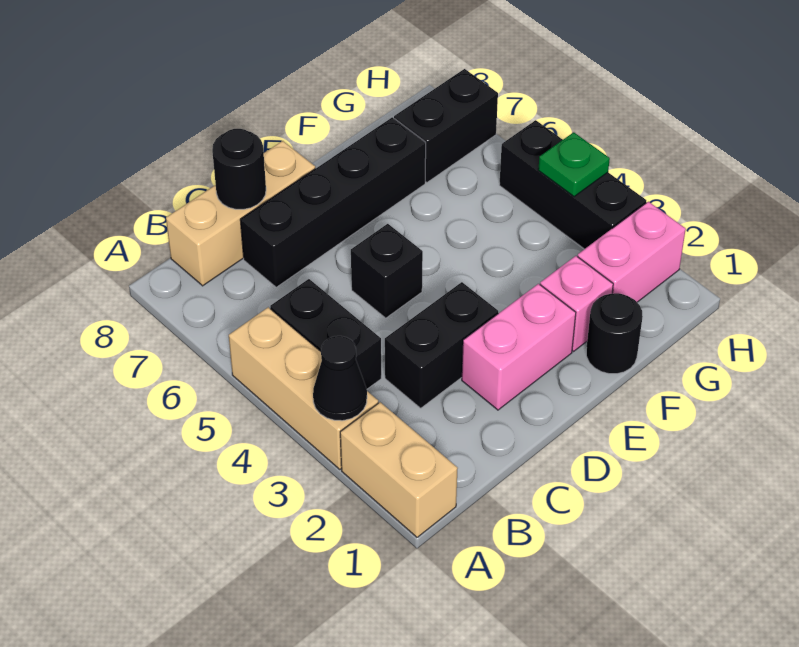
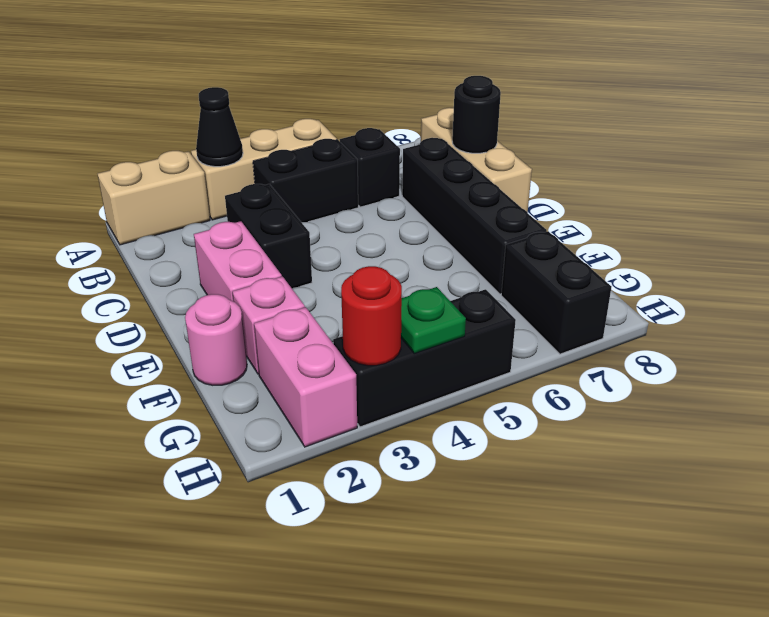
black 1x1 brick [351,224,423,318] -> black 1x1 brick moved to [340,128,400,207]
black 1x1 round brick [586,293,643,374] -> pink 1x1 round brick [185,294,247,385]
none -> red 1x1 round brick [341,266,402,366]

